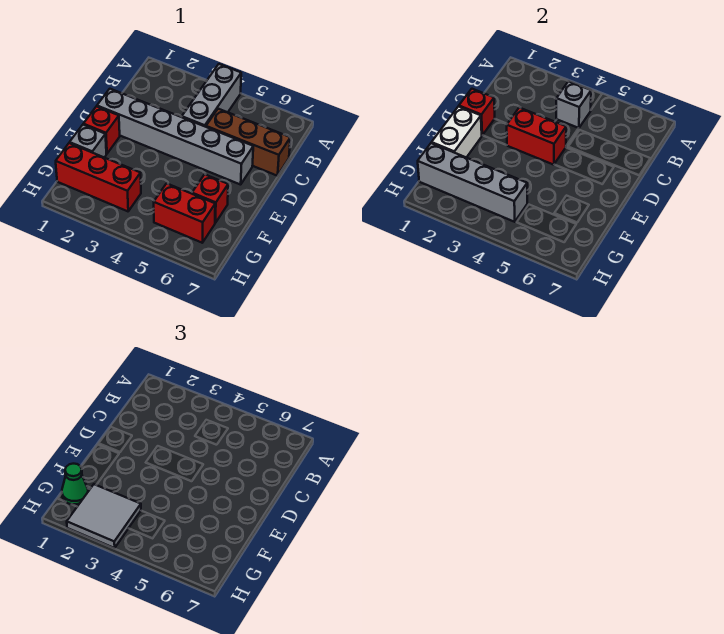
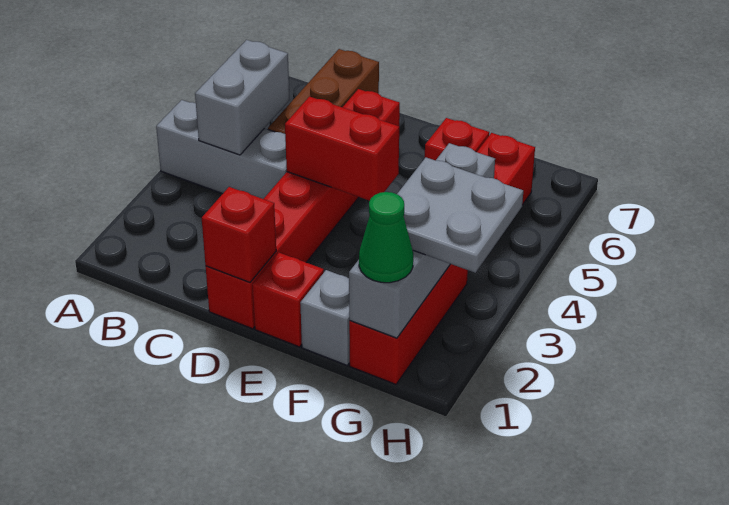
grey 1x1 brick [556,81,591,128] -> grey 1x2 brick [195,40,290,155]
grey 1x6 brick [97,89,253,185] -> red 1x6 brick [206,89,400,329]
red 1x2 brick [507,108,566,165] -> red 1x2 brick turned to [285,97,399,201]
white 1x2 brick [432,106,482,158] -> none
grey 2x2 tile [67,484,141,548] -> grey 2x2 plate [397,158,523,273]

